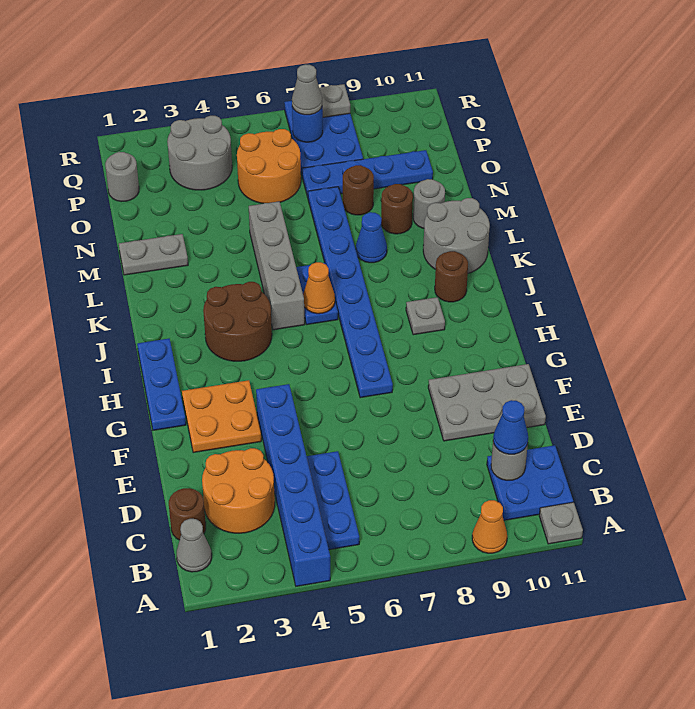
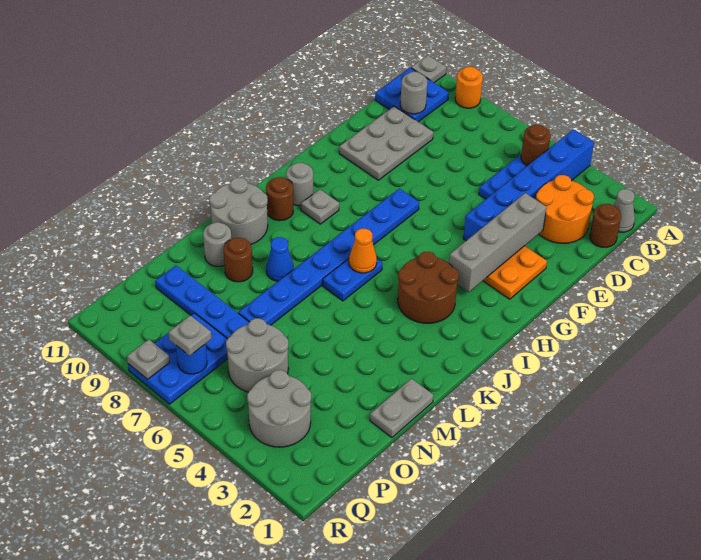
orange 1x1 cone [472,500,507,553] -> orange 1x1 round brick [455,67,483,108]
blue 1x1 cone [493,400,528,454] -> none
grey 2x3 plate [428,364,546,441] -> grey 2x3 plate turned to [339,106,433,180]
blue 1x3 plate [137,339,186,430] -> none
grey 1x4 brick [249,202,305,330] -> grey 1x4 brick moved to [449,193,547,292]
grey 1x2 plate [119,234,188,275] -> grey 1x2 plate turned to [370,379,433,438]
brown 1x1 round brick [343,165,374,215] -> brown 1x1 round brick moved to [521,125,551,166]
orange 2x2 round brick [237,129,301,203] -> grey 2x2 round brick [226,318,288,392]
grey 1x1 round brick [105,152,139,202] -> grey 1x1 round brick moved to [286,163,313,206]
grey 1x1 cone [292,64,322,115] -> grey 1x1 plate [168,315,212,356]

